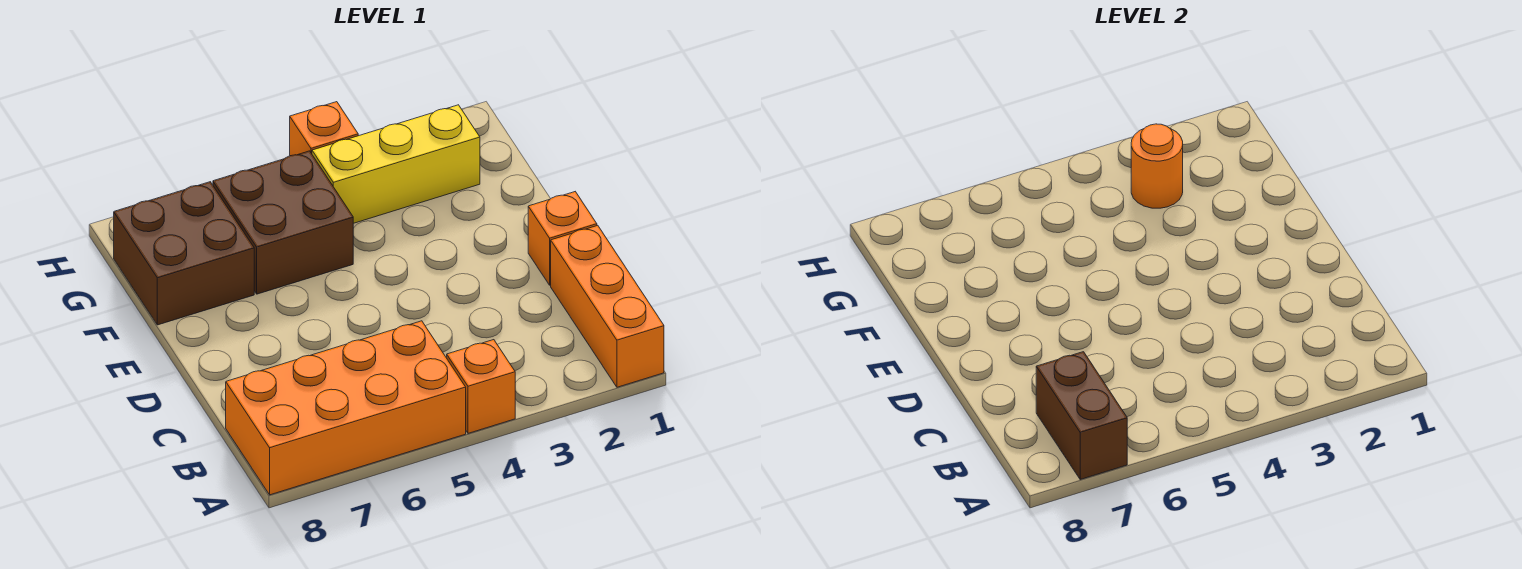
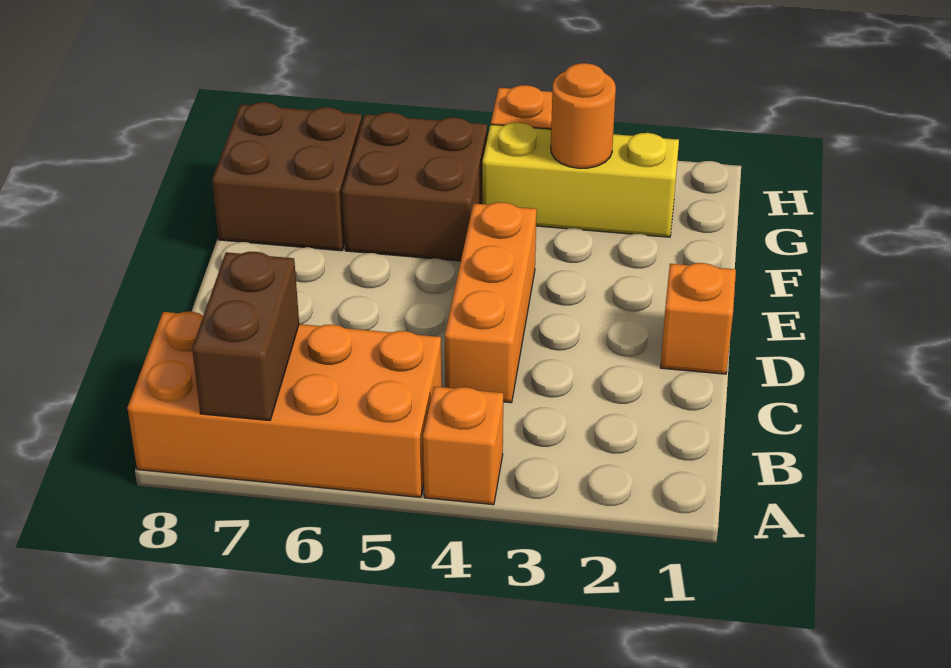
orange 1x3 brick [551,226,664,387] -> orange 1x3 brick moved to [445,202,537,403]

